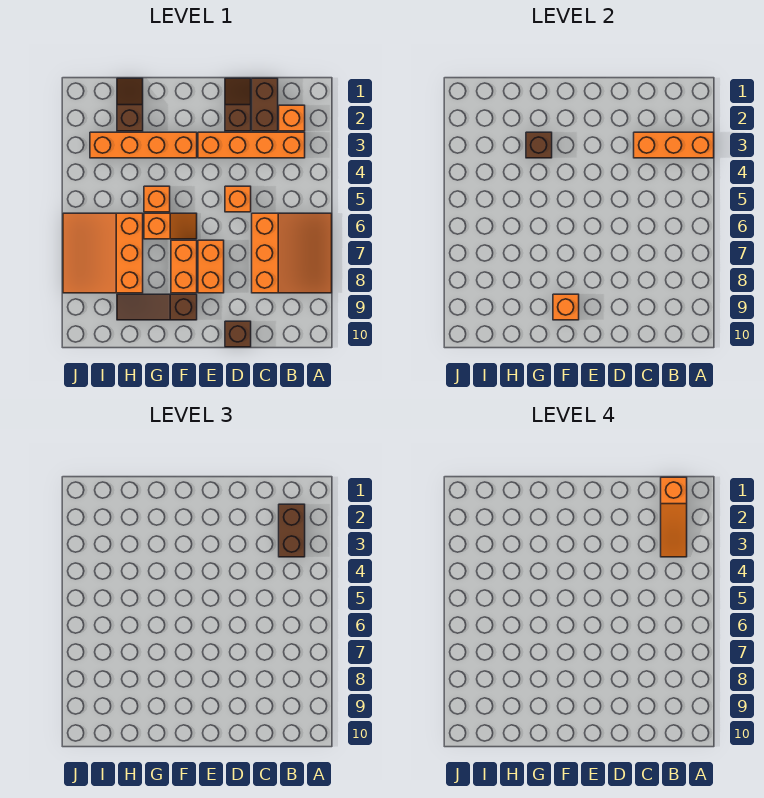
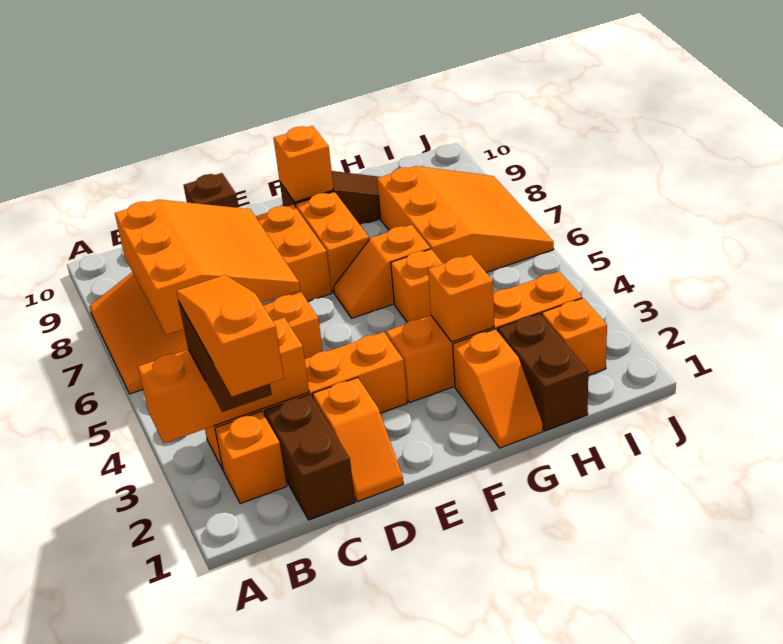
none -> orange 3x3 slope [115,200,300,335]
brown 1x2 slope [225,78,251,131] -> orange 1x2 slope [313,378,403,501]
none -> orange 1x2 slope [453,329,543,448]
brown 1x1 brick [526,132,552,158] -> orange 1x1 brick [428,255,494,342]
brown 1x2 slope [117,78,143,131] -> brown 1x2 brick [498,313,588,431]
none -> orange 1x1 brick [542,298,607,375]

